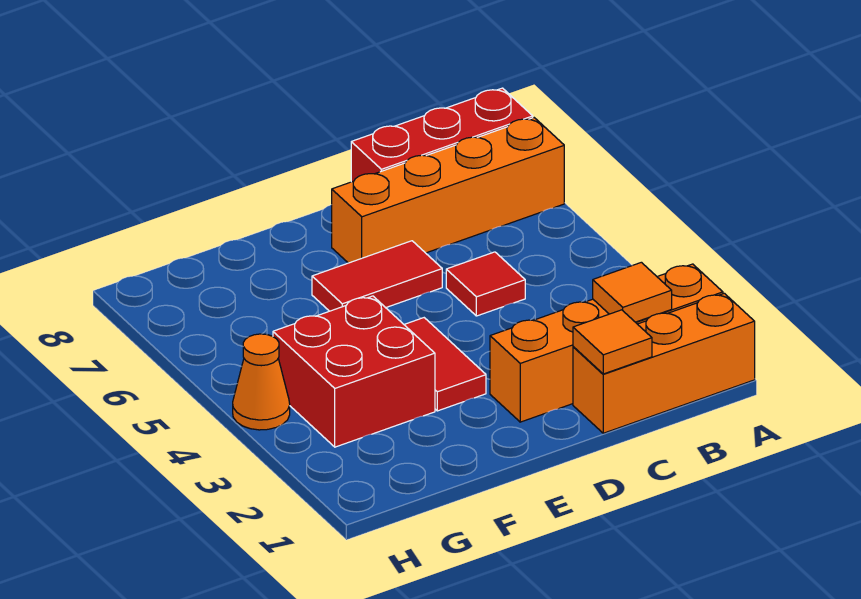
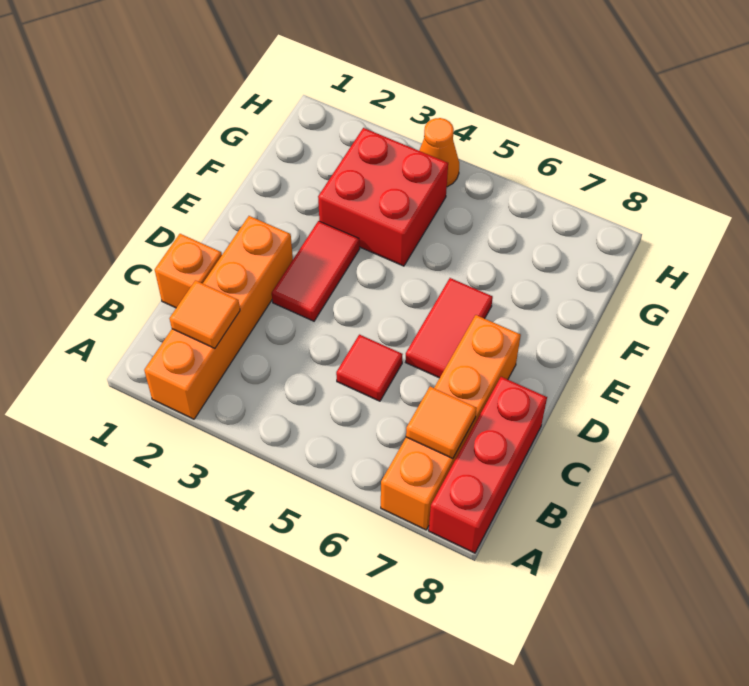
orange 1x3 brick [573,293,755,433] -> orange 1x1 brick [155,234,222,308]
orange 1x1 tile [573,310,652,374] -> orange 1x1 tile moved to [406,387,477,459]
red 1x2 tile [404,318,486,411] -> red 1x2 tile turned to [272,221,360,321]

